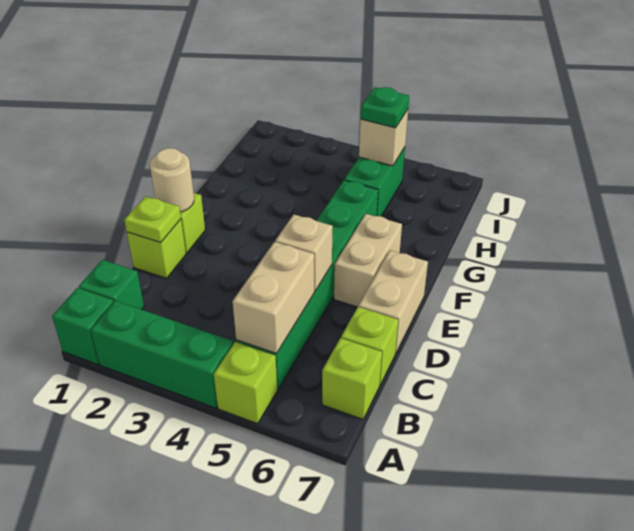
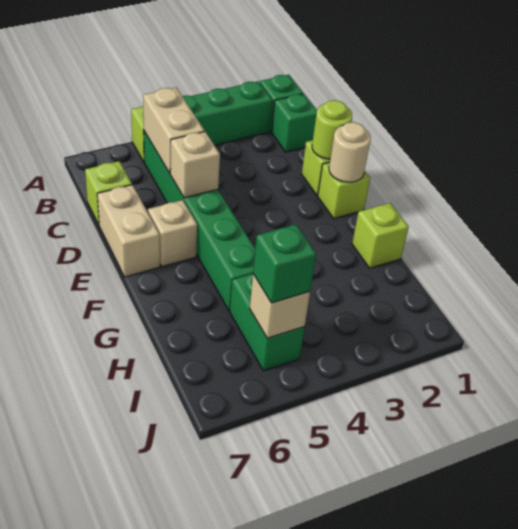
lime 1x1 brick [322,338,382,419] -> lime 1x1 brick moved to [352,203,409,268]
lime 1x1 plate [124,196,181,243] -> lime 1x1 round brick [312,100,352,159]
tan 1x2 brick [334,214,402,307] -> tan 1x1 brick [148,200,197,267]
green 1x1 plate [361,87,409,128] -> green 1x1 brick [253,225,316,303]

